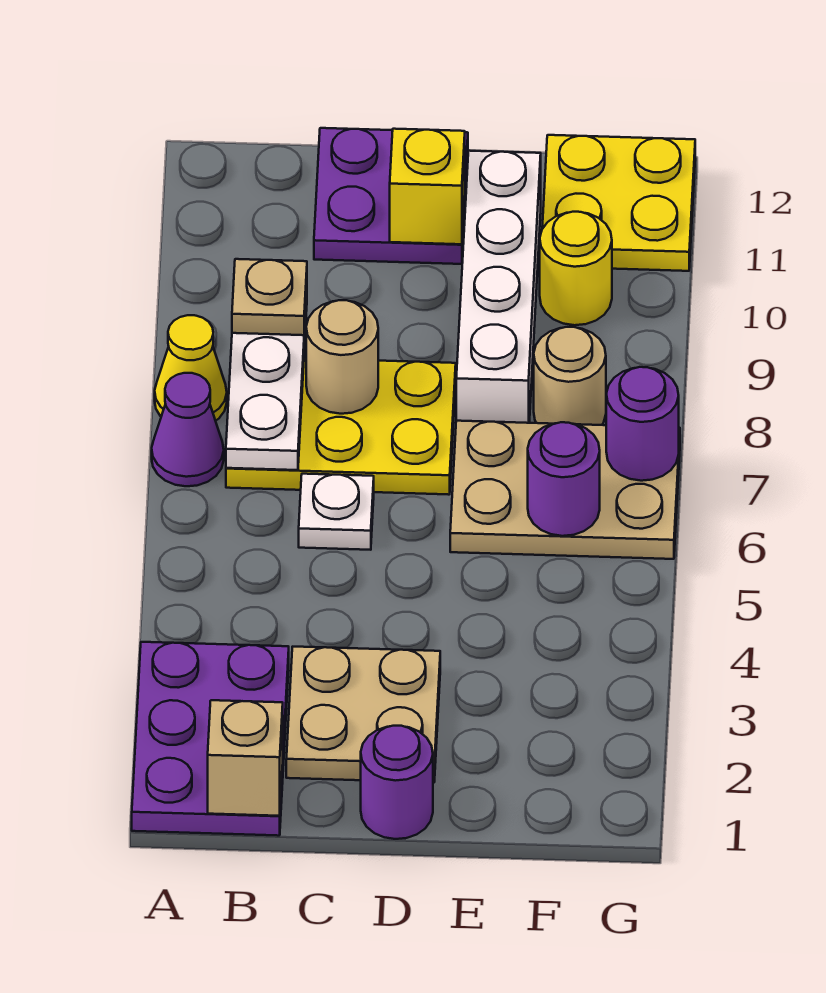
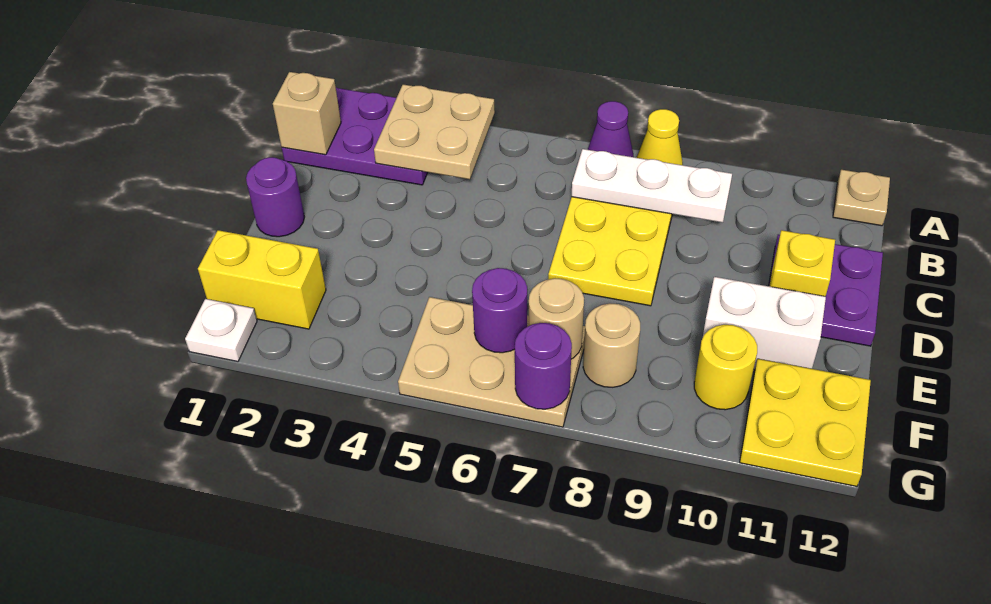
tan 1x1 plate [232,259,307,335] -> tan 1x1 plate moved to [833,170,890,226]
tan 2x2 plate [286,647,440,783] -> tan 2x2 plate moved to [374,84,495,179]
white 1x1 plate [299,474,374,550] -> white 1x1 plate moved to [185,299,257,361]
tan 1x1 round brick [306,300,378,414] -> tan 1x1 round brick moved to [529,278,584,359]
tan 2x3 plate [450,421,680,559] -> tan 2x3 plate turned to [398,297,585,427]
white 1x4 brick [456,151,541,423] -> white 1x2 brick [703,277,826,369]
none -> yellow 1x2 brick [198,230,326,329]

